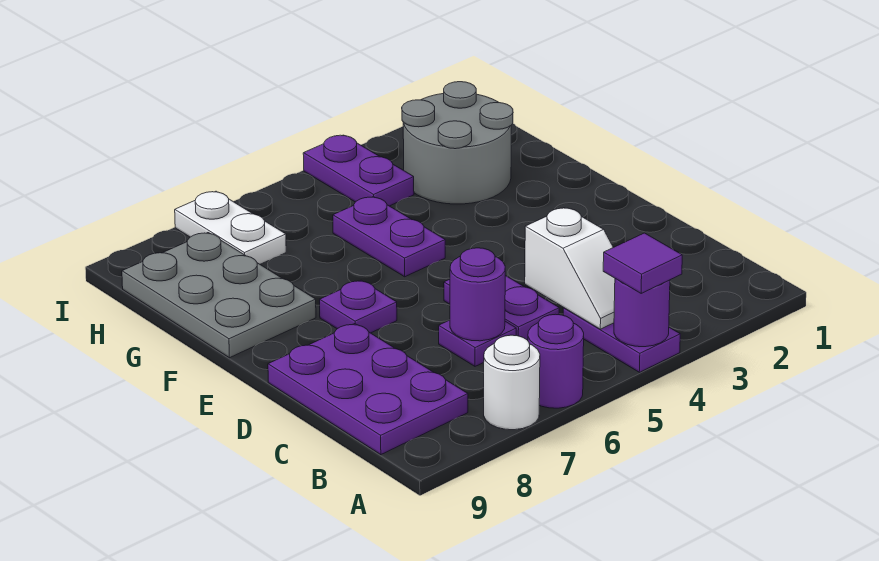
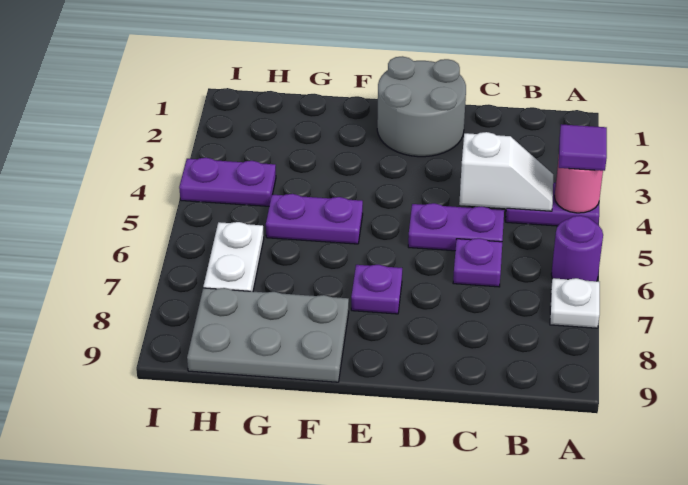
purple 1x1 round brick [614,279,670,347] -> pink 1x1 round brick [555,158,603,213]
white 1x1 round brick [484,335,540,430] -> white 1x1 plate [550,278,600,328]
purple 2x3 plate [268,324,468,455] -> none
purple 1x1 round brick [450,248,505,341] -> none
grey 2x2 round brick [402,82,513,204] -> grey 2x2 round brick moved to [377,56,466,157]
white 1x2 plate [175,191,286,264] -> white 1x2 plate turned to [203,222,264,291]

